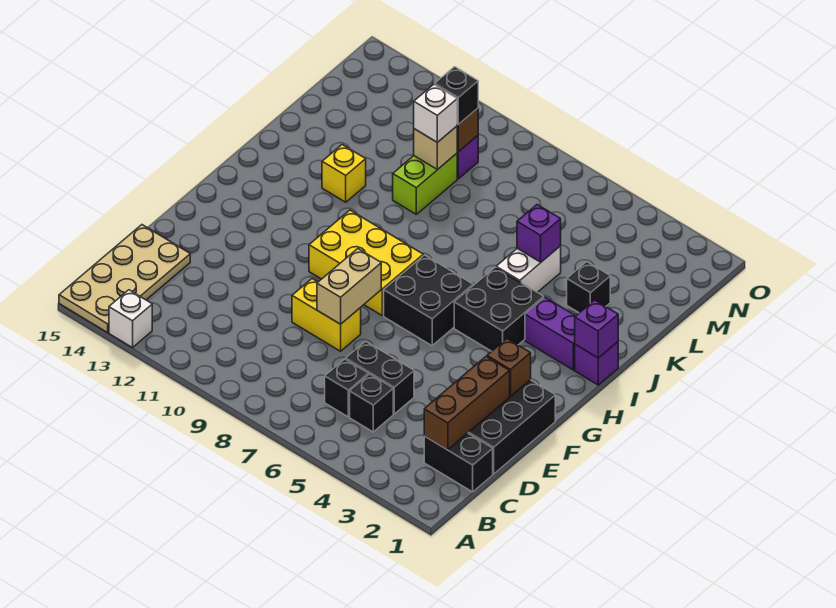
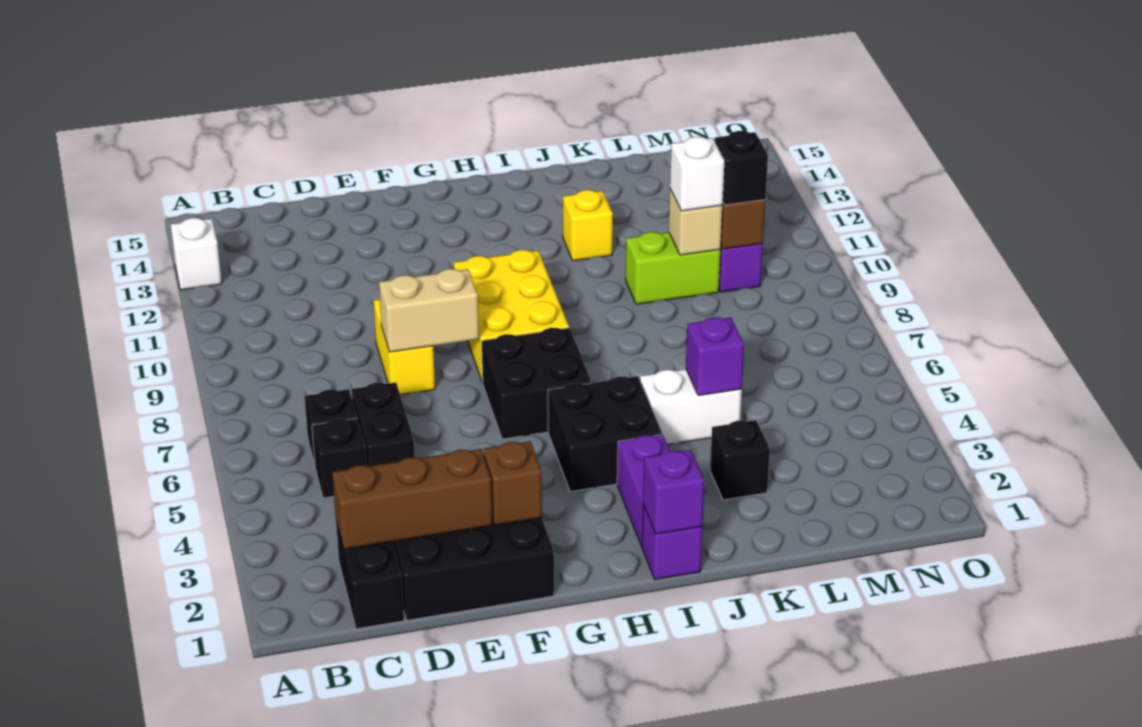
tan 2x4 plate [59,225,190,333] -> none

